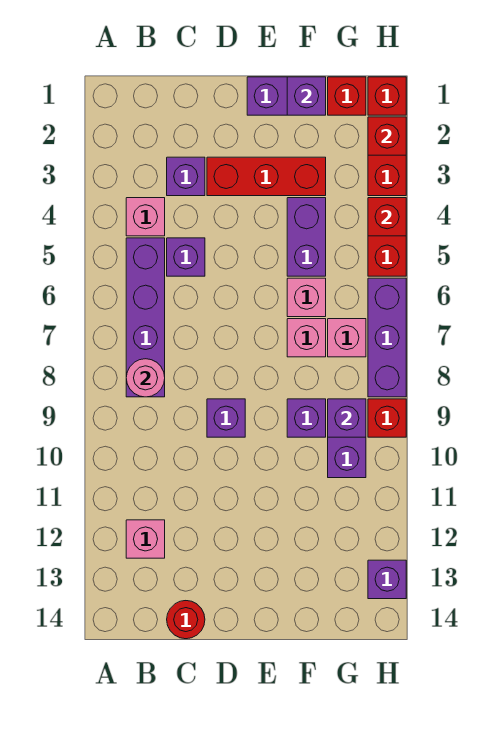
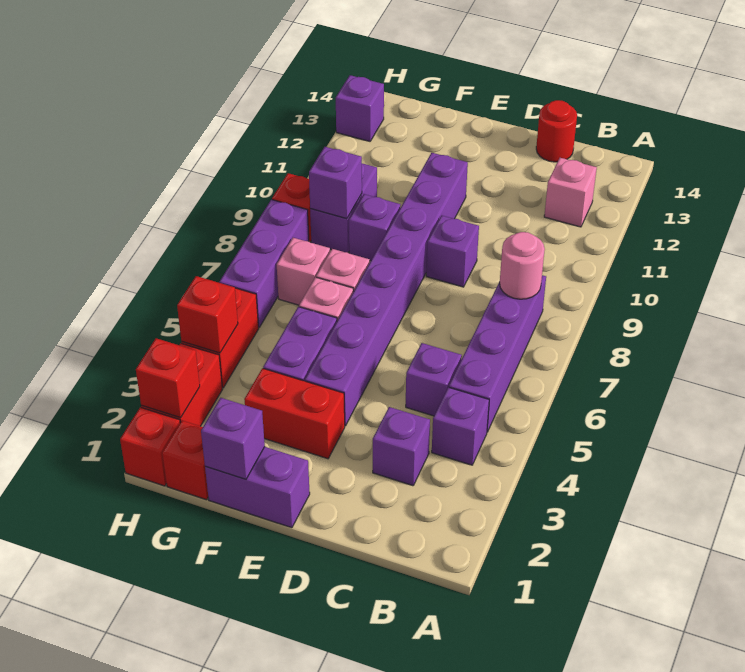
pink 1x1 brick [126,198,165,236] -> purple 1x1 brick [432,387,489,465]
red 1x3 brick [207,157,326,196] -> red 1x2 brick [244,368,345,459]
none -> purple 1x8 brick [305,153,468,426]

